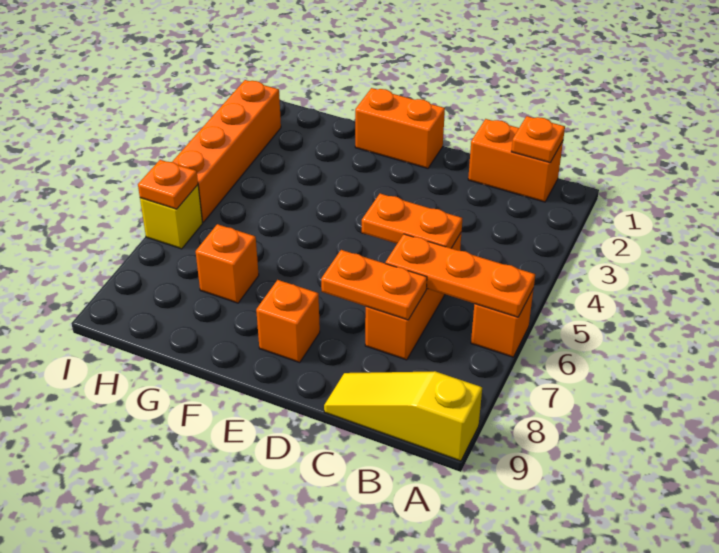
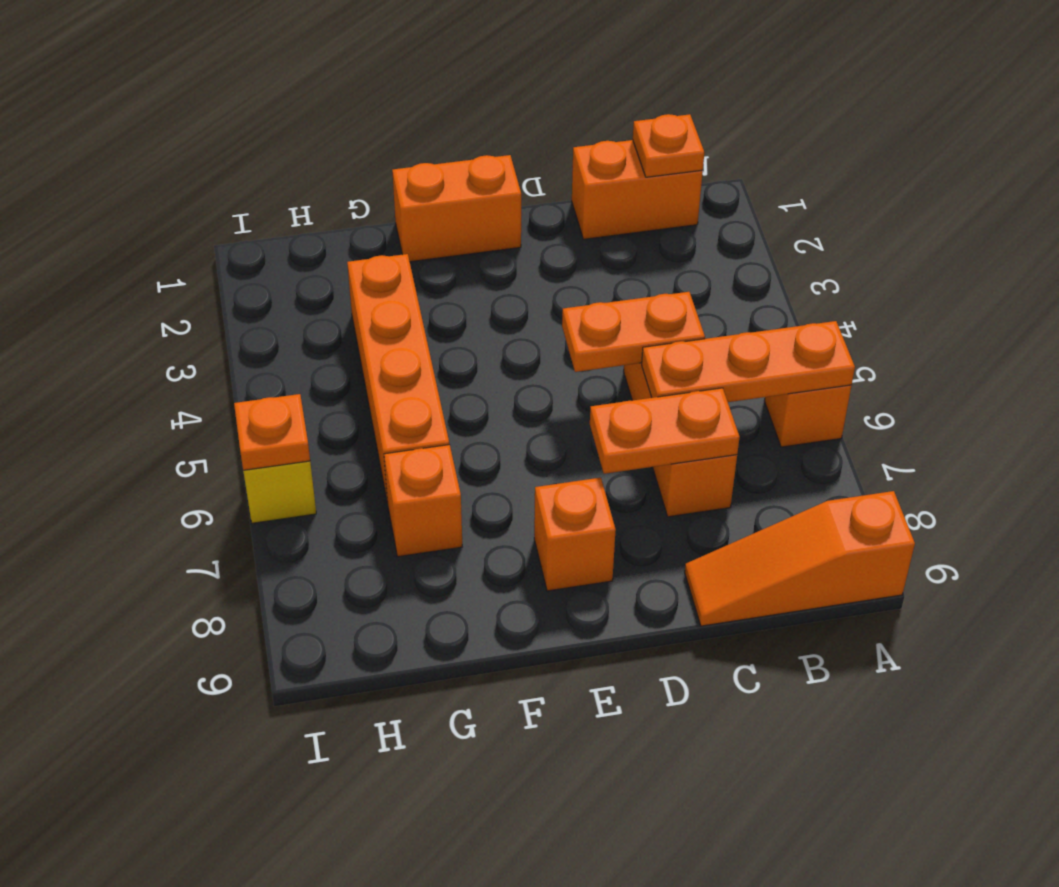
yellow 1x3 slope [324,371,482,461] -> orange 1x3 slope [685,491,915,626]
orange 1x4 brick [172,80,281,222] -> orange 1x4 brick moved to [347,254,449,504]

